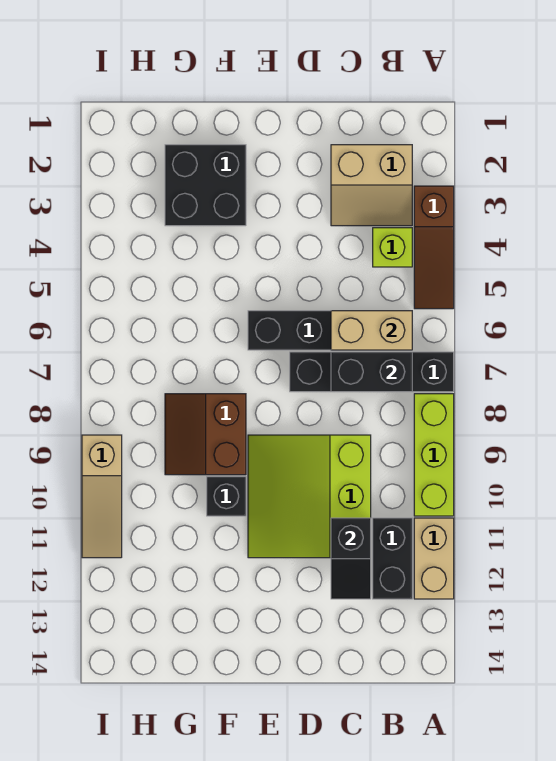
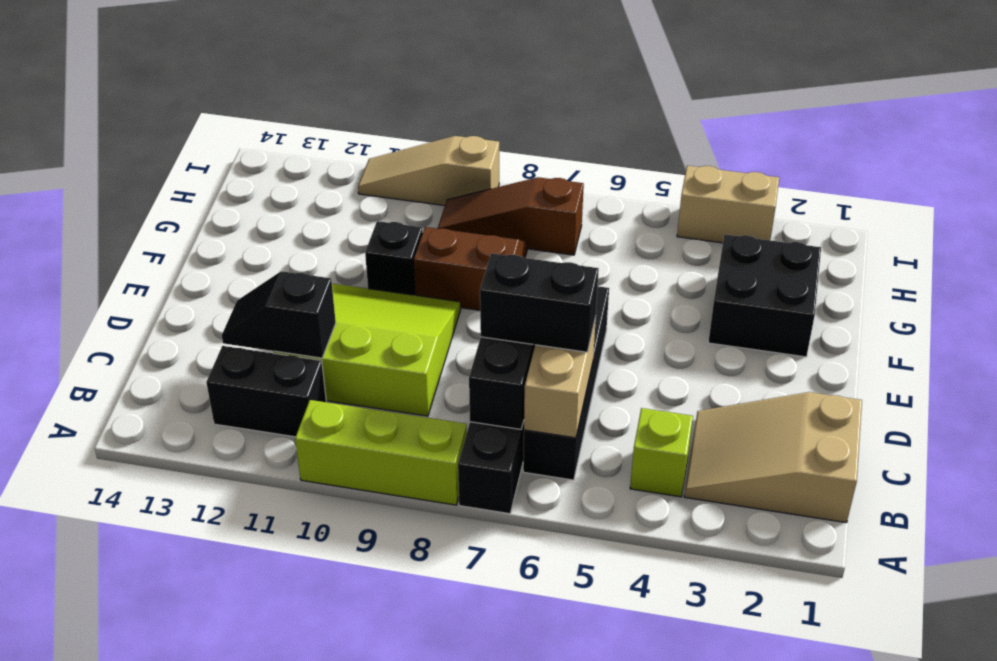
brown 1x3 slope [414,186,454,309] -> brown 1x3 slope moved to [438,177,584,255]
tan 1x2 brick [414,518,454,599] -> tan 1x2 brick moved to [677,166,779,243]
tan 2x2 slope [331,145,412,226] -> tan 2x3 slope [684,392,862,523]
none -> black 1x2 brick [480,253,599,352]

